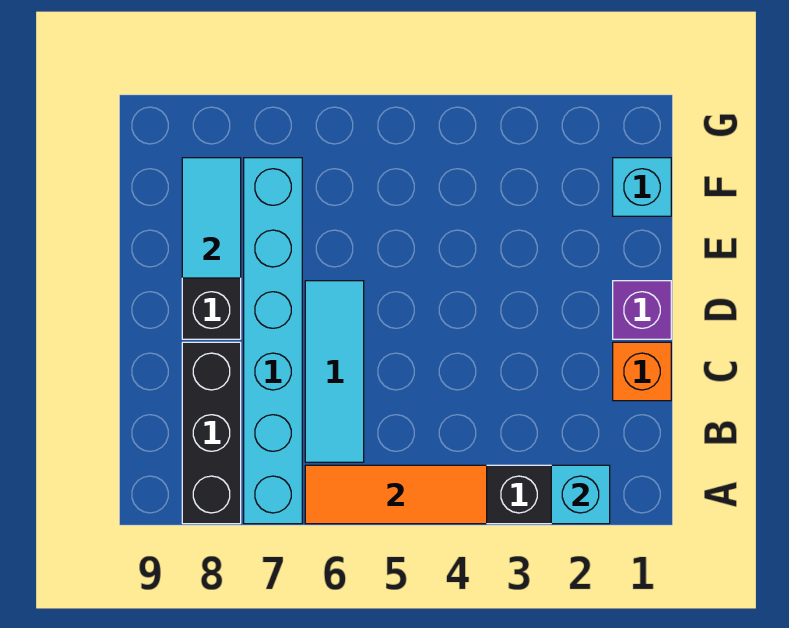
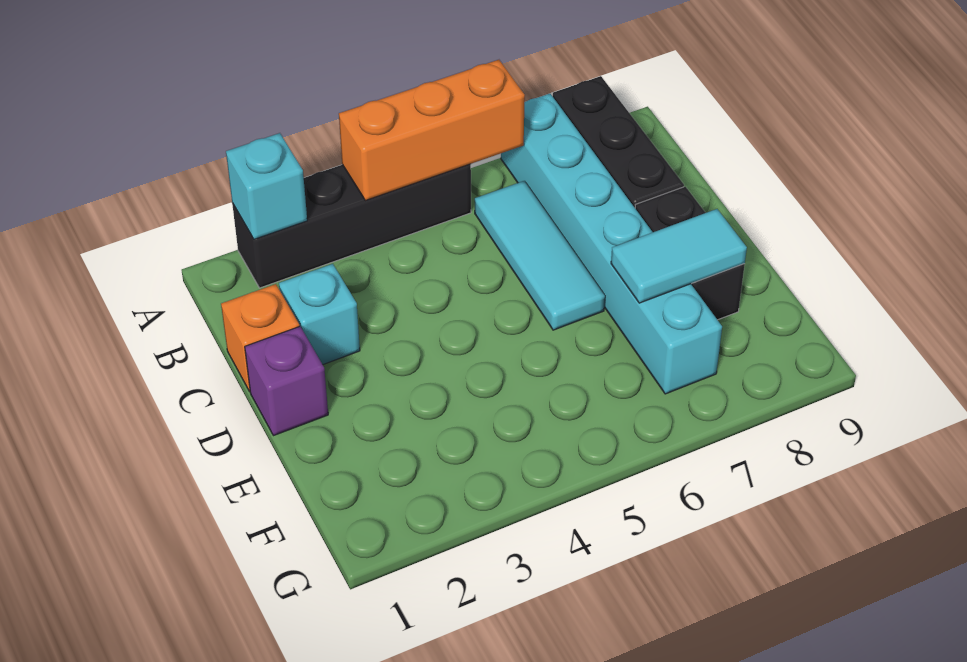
orange 1x3 tile [305,465,487,524] -> orange 1x3 brick [339,60,525,201]
cyan 1x2 tile [182,158,241,278] -> cyan 1x2 tile turned to [611,209,747,303]
cyan 1x1 brick [613,158,671,216] -> cyan 1x1 brick moved to [279,264,360,365]

